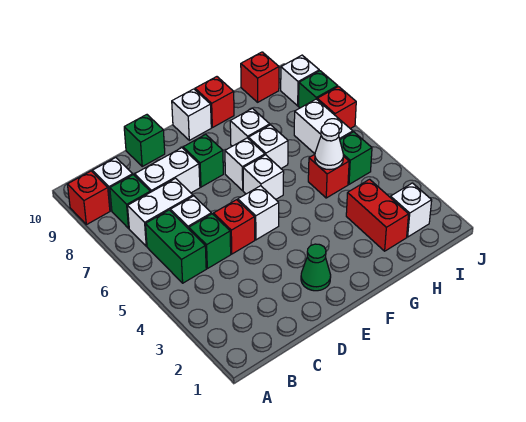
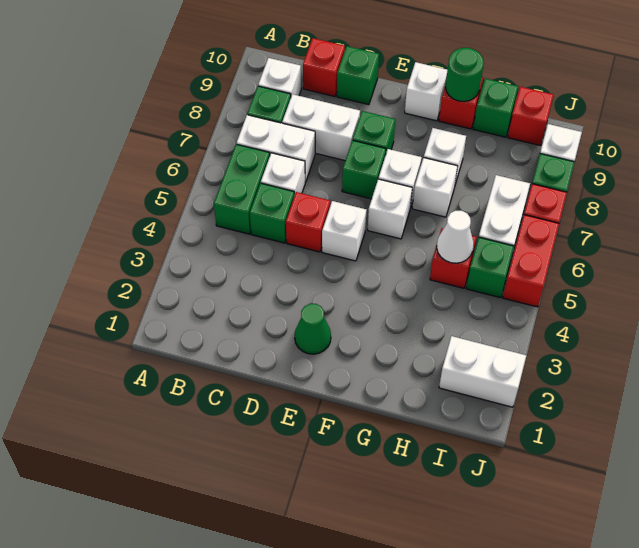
red 1x1 brick [67,171,110,225] -> red 1x1 brick moved to [303,38,345,96]
none -> green 1x1 brick [342,140,386,199]
none -> green 1x1 round brick [445,48,484,101]
red 1x2 brick [346,179,409,251] -> red 1x2 brick moved to [503,215,559,307]
none -> green 1x1 brick [473,78,518,137]
white 1x1 brick [390,183,432,237] -> white 1x2 brick [439,336,526,407]

